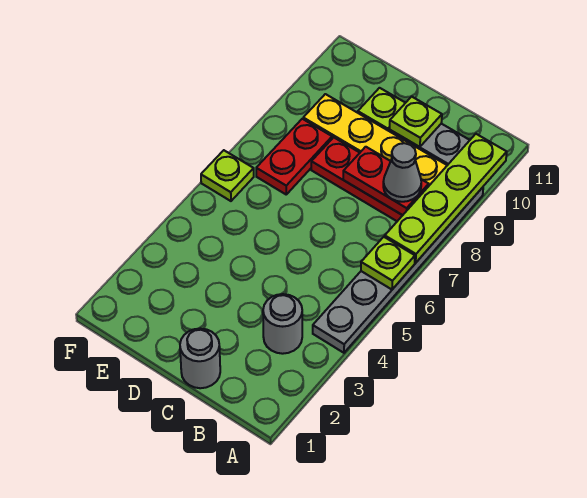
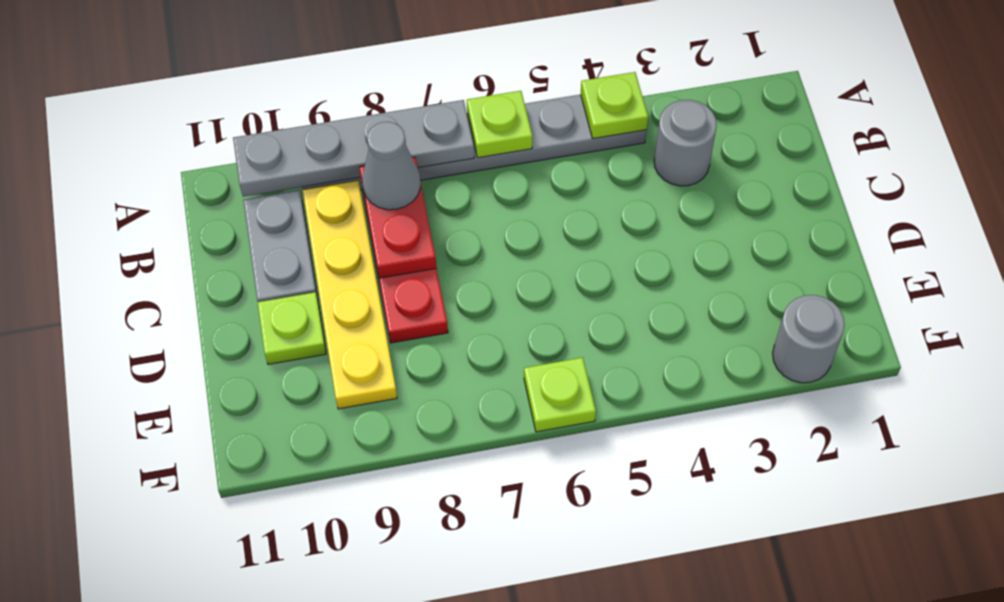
lime 1x4 plate [385,134,507,263] -> grey 1x4 plate [233,100,474,197]
grey 1x1 round brick [180,329,220,388] -> grey 1x1 round brick moved to [773,295,845,383]
lime 1x1 plate [390,97,442,147] -> lime 1x1 plate moved to [581,72,648,139]
red 1x2 plate [256,119,332,194] -> none

